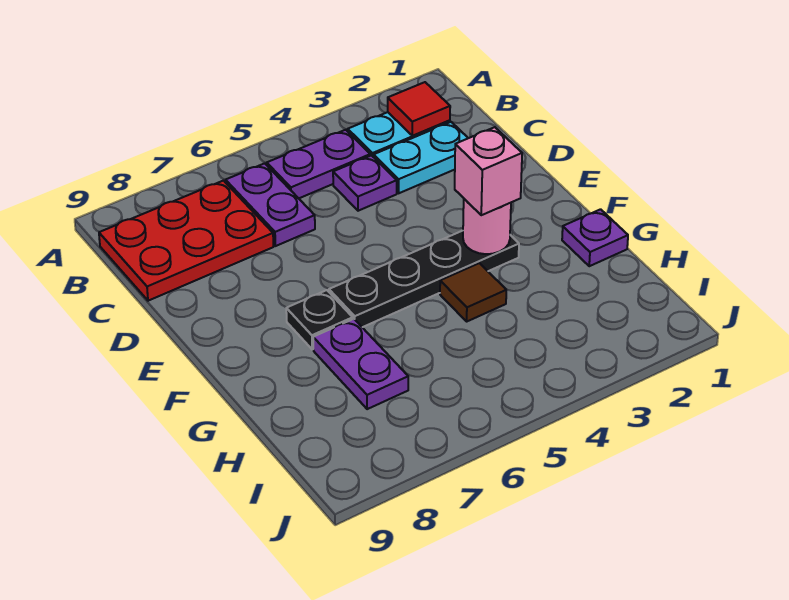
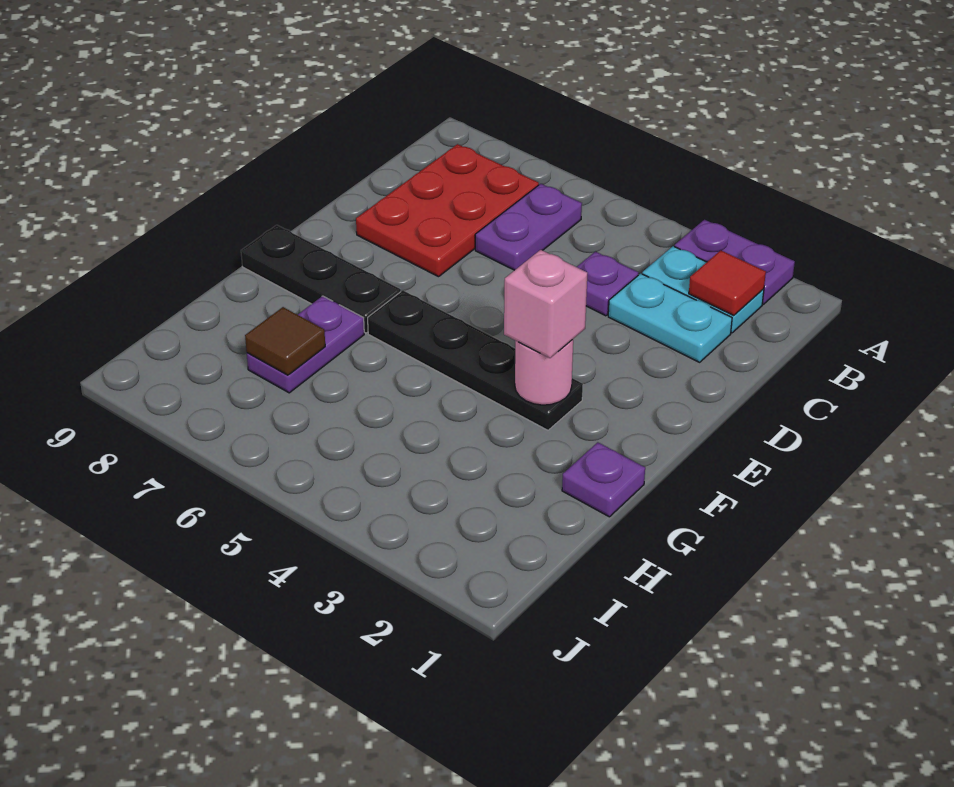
purple 1x2 plate [267,130,370,198] -> purple 1x2 plate moved to [674,220,795,304]
red 2x3 plate [99,181,274,301] -> red 2x3 plate turned to [356,144,539,277]
black 1x1 plate [286,290,353,349] -> black 1x3 plate [241,225,401,333]
brown 1x1 tile [440,263,506,321] -> brown 1x1 tile moved to [245,307,325,375]

